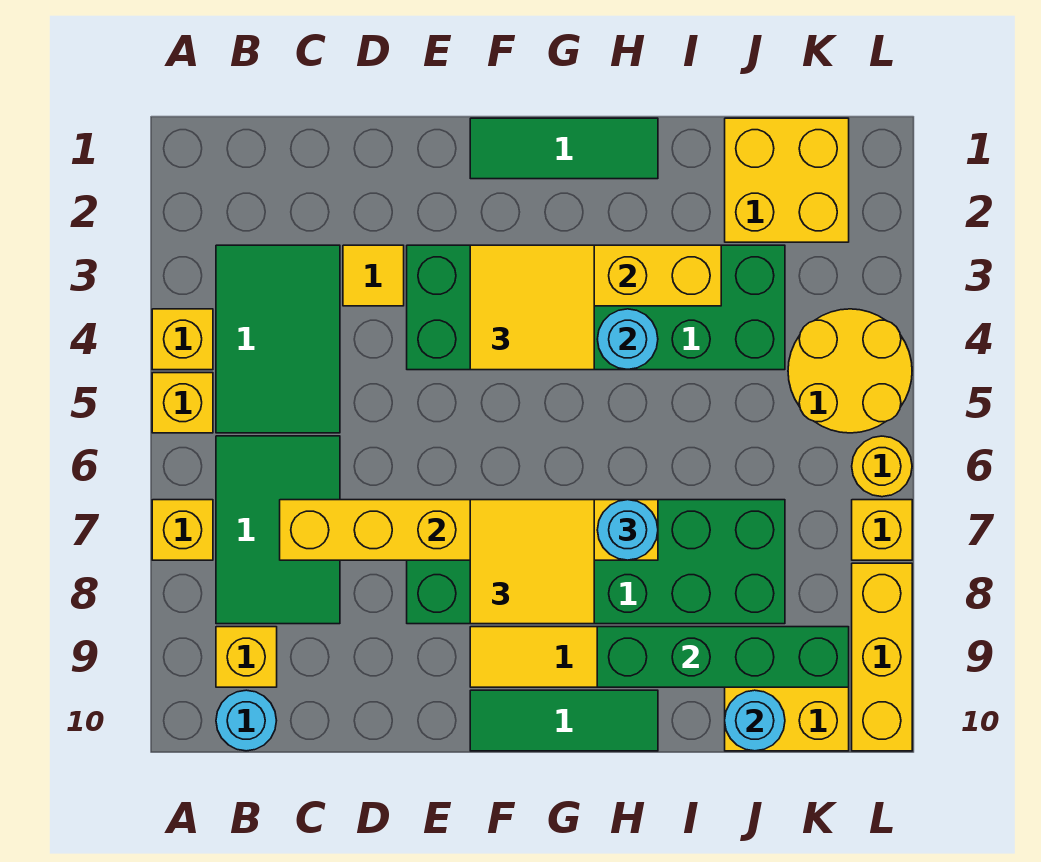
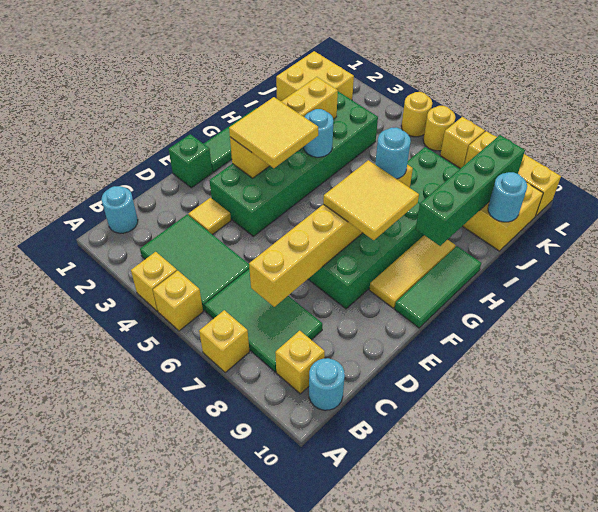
none -> cyan 1x1 round brick [101,186,138,233]
none -> green 1x1 brick [169,134,212,188]
yellow 2x2 round brick [788,309,912,433] -> yellow 1x1 round brick [401,92,432,137]

